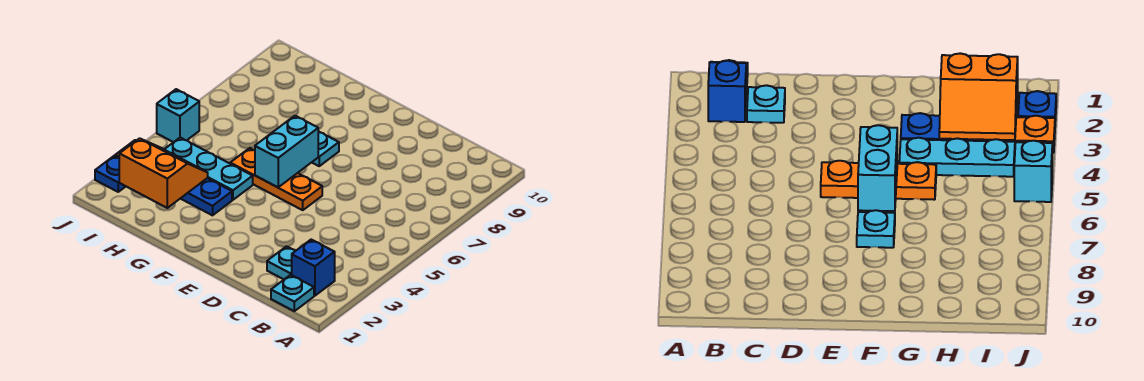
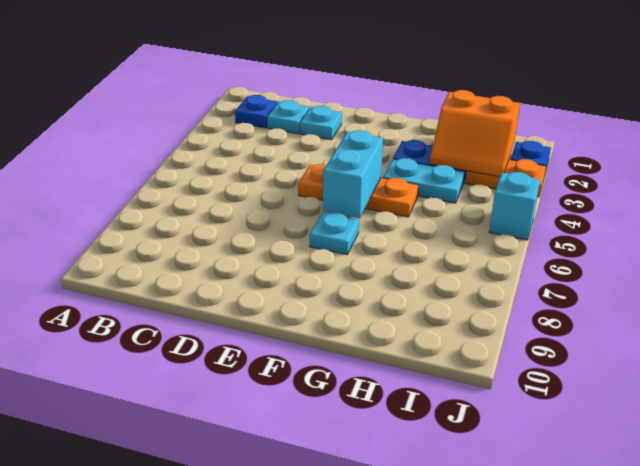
cyan 1x1 plate [271,275,314,311] -> cyan 1x1 plate moved to [300,106,342,140]
blue 1x1 brick [292,240,335,296] -> blue 1x1 plate [235,95,277,128]
cyan 1x3 plate [164,138,253,200] -> cyan 1x2 plate [383,158,464,203]

